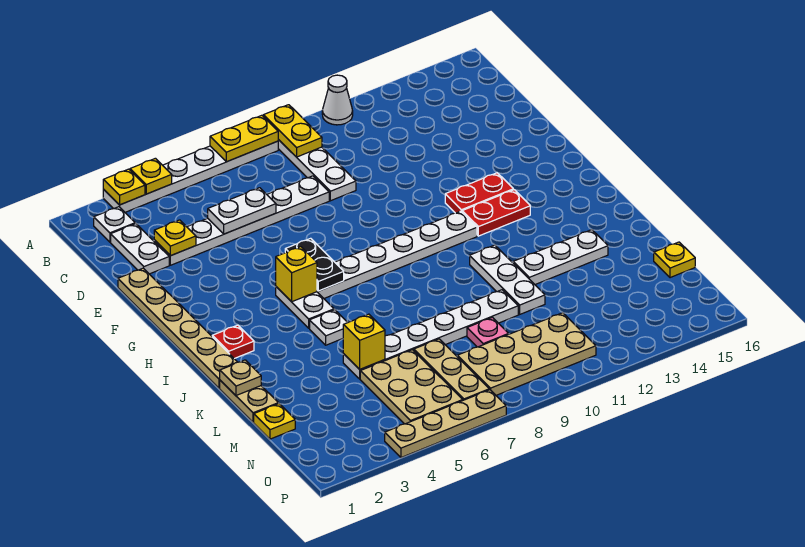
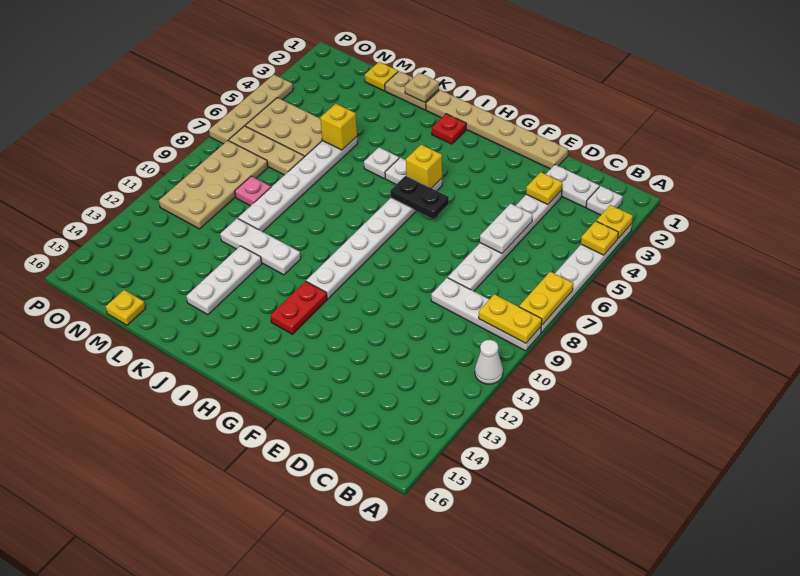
red 1x2 plate [445,173,513,213] -> none

